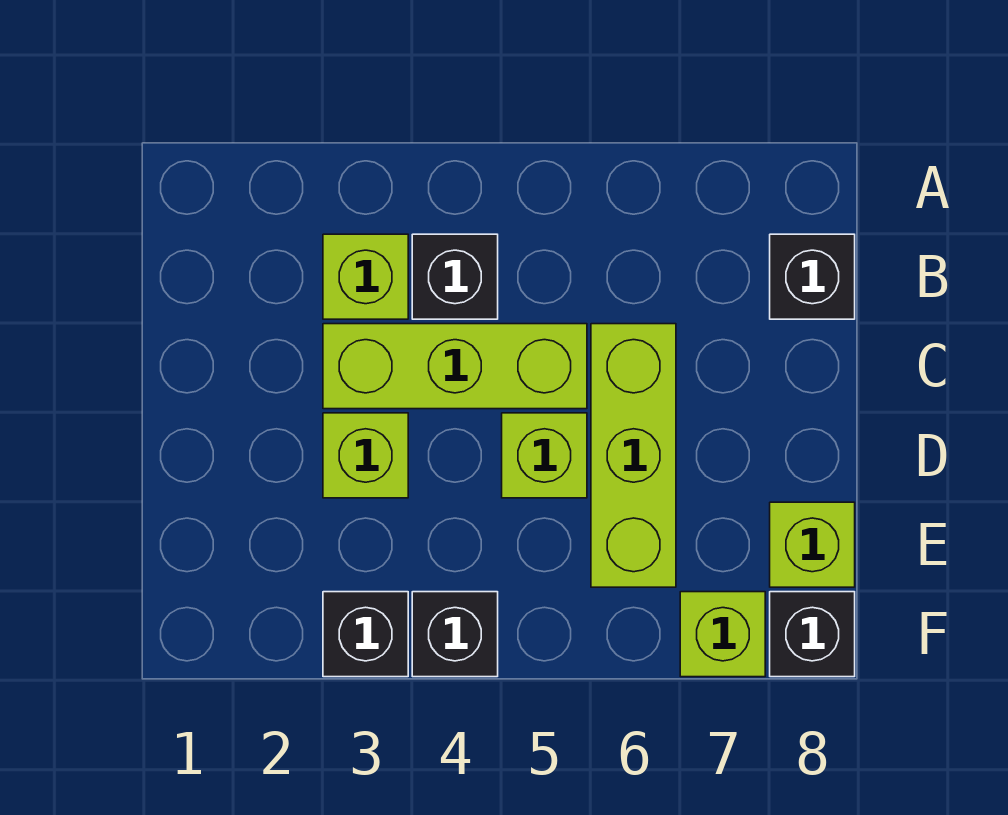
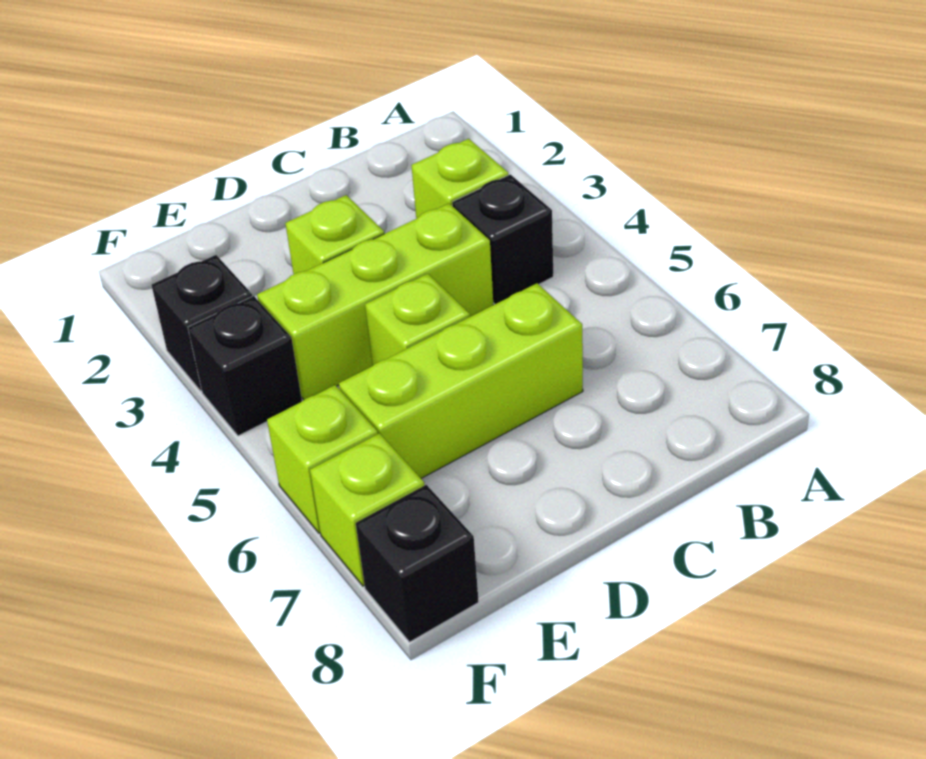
black 1x1 brick [770,234,855,319] -> none
lime 1x3 brick [323,324,587,409] -> lime 1x3 brick turned to [257,204,493,400]
lime 1x1 brick [770,502,855,587] -> lime 1x1 brick moved to [267,385,378,533]

